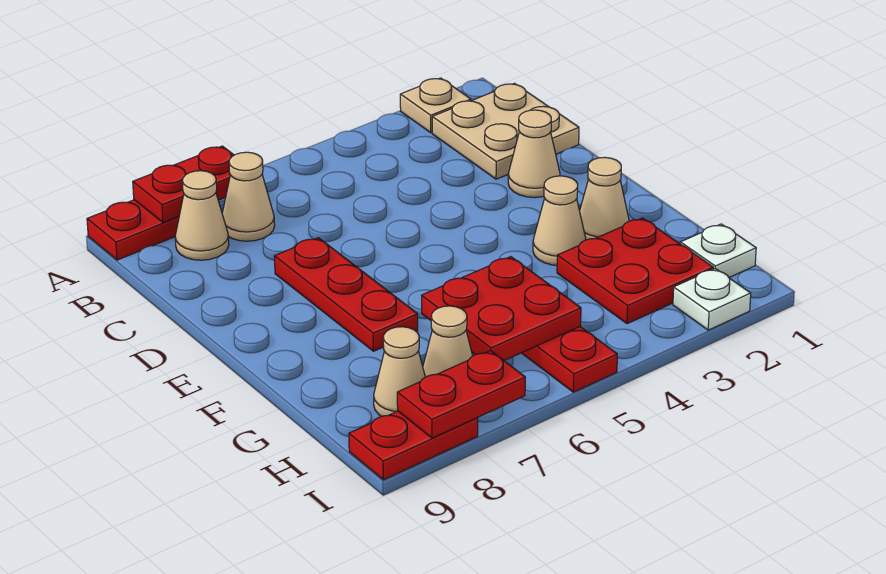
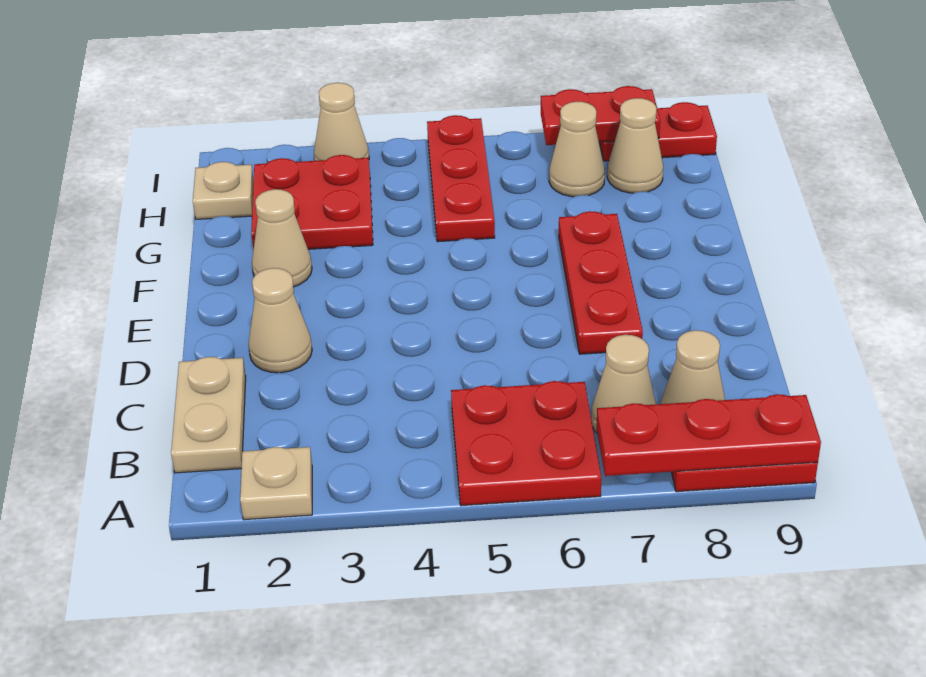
red 1x2 plate [133,146,234,222] -> red 1x3 plate [597,394,821,476]
tan 2x2 plate [432,83,579,179] -> tan 1x2 plate [171,357,246,473]
tan 1x1 cone [533,176,586,265] -> tan 1x1 cone moved to [314,83,369,161]
red 2x2 plate [422,257,581,360] -> red 2x2 plate moved to [451,381,601,506]
white 1x1 plate [680,224,756,277] -> tan 1x1 plate [193,162,254,219]
white 1x1 plate [673,269,751,330] -> none

